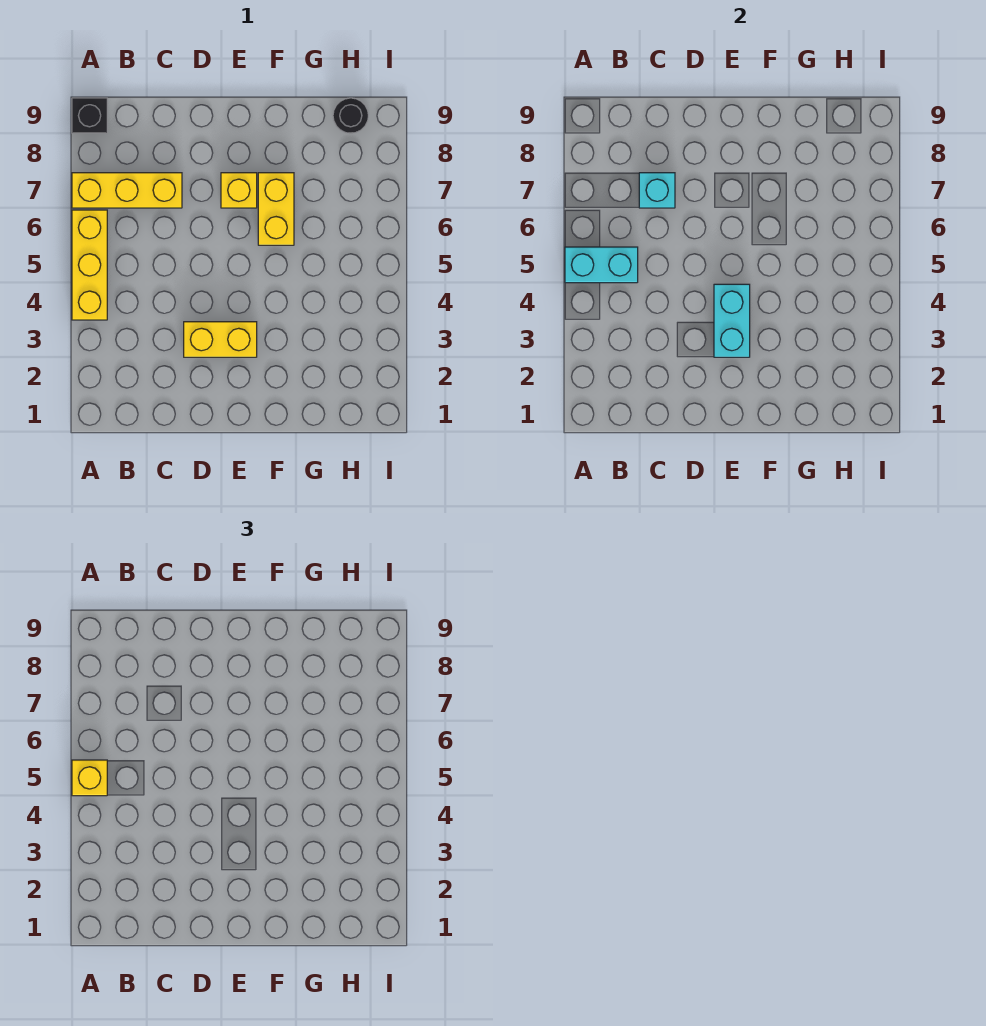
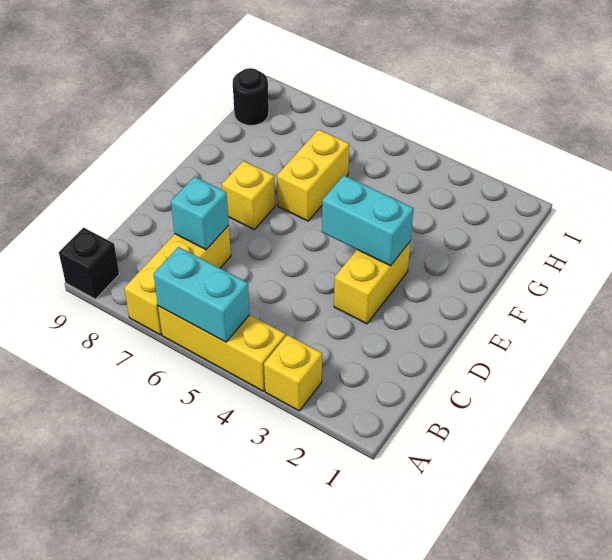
cyan 1x2 brick [565,247,638,283] -> cyan 1x2 brick turned to [154,247,250,342]
yellow 1x1 brick [72,760,107,796] -> yellow 1x1 brick moved to [264,335,322,411]
yellow 1x2 brick [258,173,294,245] -> yellow 1x2 brick turned to [277,130,349,221]

